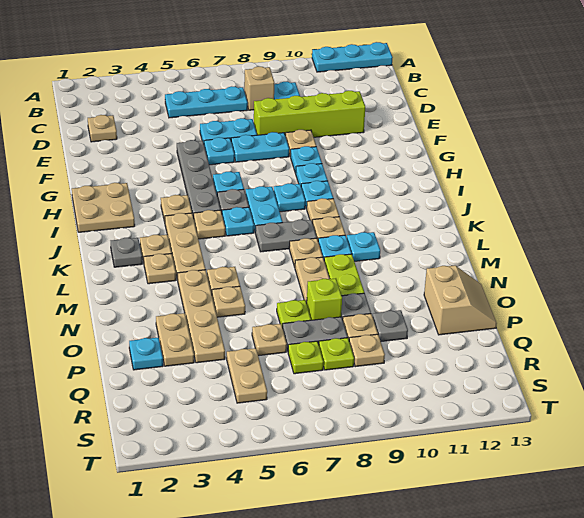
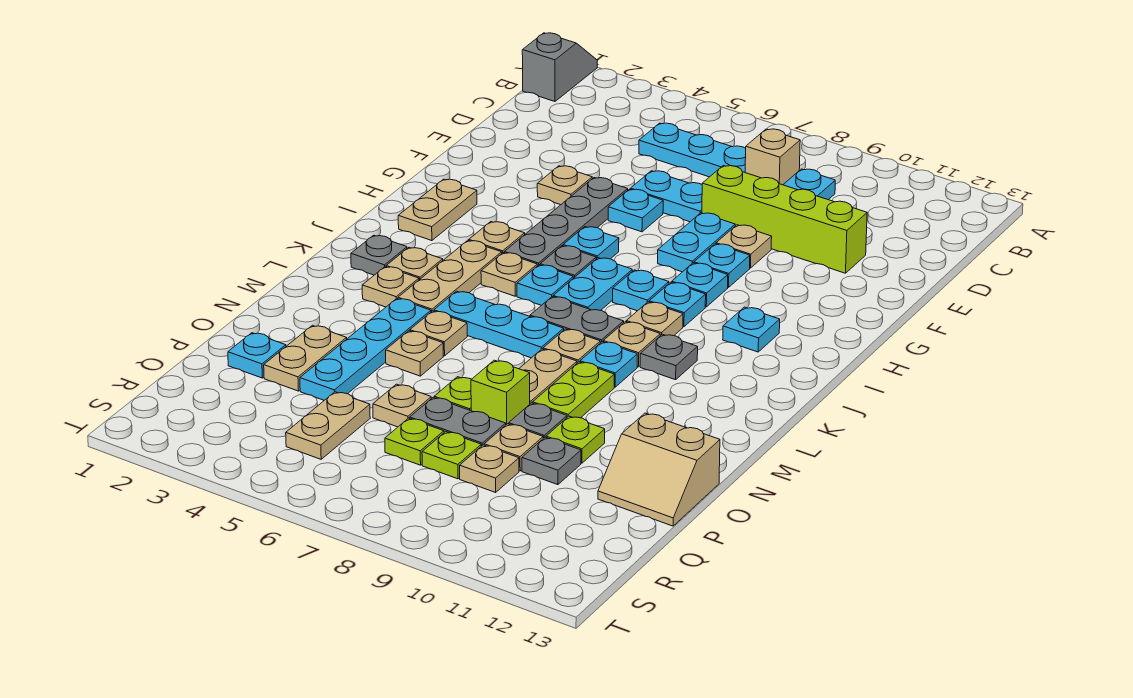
none -> grey 1x2 slope [522,33,597,101]
cyan 1x3 plate [312,42,393,72] -> cyan 1x3 plate moved to [434,291,564,358]
tan 1x1 plate [88,115,117,142] -> tan 1x1 plate moved to [537,166,592,205]
cyan 1x2 plate [231,132,289,162] -> cyan 1x2 plate turned to [658,213,735,272]
tan 2x2 plate [72,183,135,232] -> tan 1x2 plate [398,179,477,241]
none -> grey 1x1 plate [640,334,698,380]
cyan 1x1 plate [347,232,380,261] -> cyan 1x1 plate moved to [723,307,780,352]
tan 1x4 plate [177,270,225,363] -> cyan 1x4 plate [300,298,431,400]
none -> lime 1x1 plate [546,416,605,463]
tan 2x2 slope [424,265,497,335] -> tan 2x2 slope turned to [598,413,720,526]

